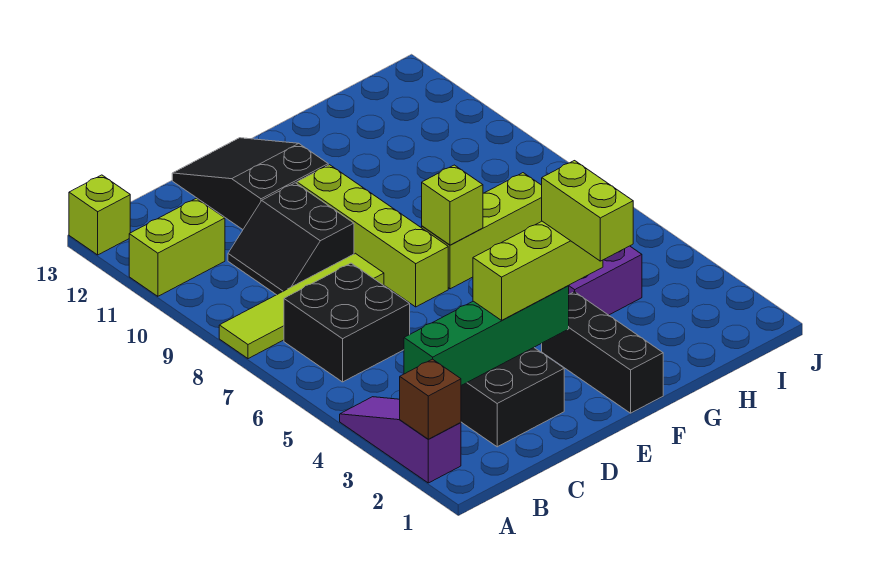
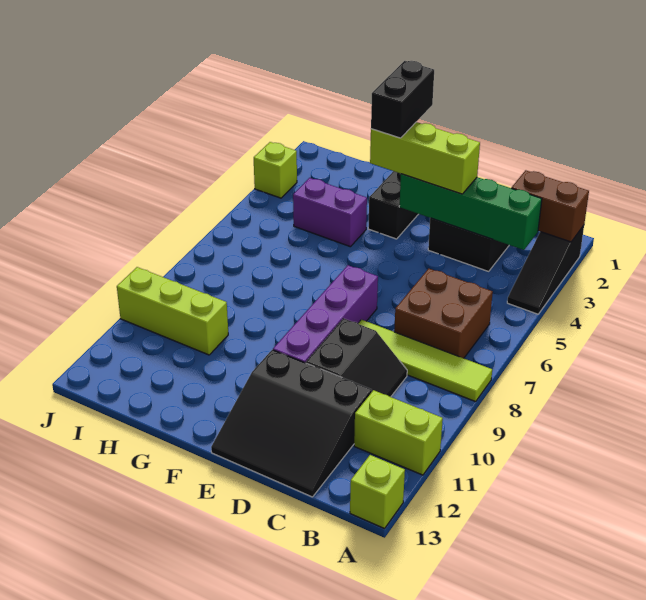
purple 1x3 slope [340,397,461,483] -> black 1x3 slope [507,225,584,314]
brown 1x1 brick [400,359,461,439] -> brown 1x2 brick [512,170,589,242]
black 2x2 brick [284,263,410,382] -> brown 2x2 brick [394,269,493,358]
black 2x3 slope [172,138,328,229] -> black 3x3 slope [211,350,372,497]
lime 1x4 brick [297,165,448,307] -> purple 1x4 brick [273,265,378,363]
lime 1x2 brick [542,161,633,261] -> black 1x2 brick [371,61,434,138]
lime 1x3 brick [422,173,542,289] -> lime 1x3 brick moved to [117,267,228,355]
lime 1x1 brick [422,165,483,245] -> lime 1x1 brick moved to [254,142,297,198]

